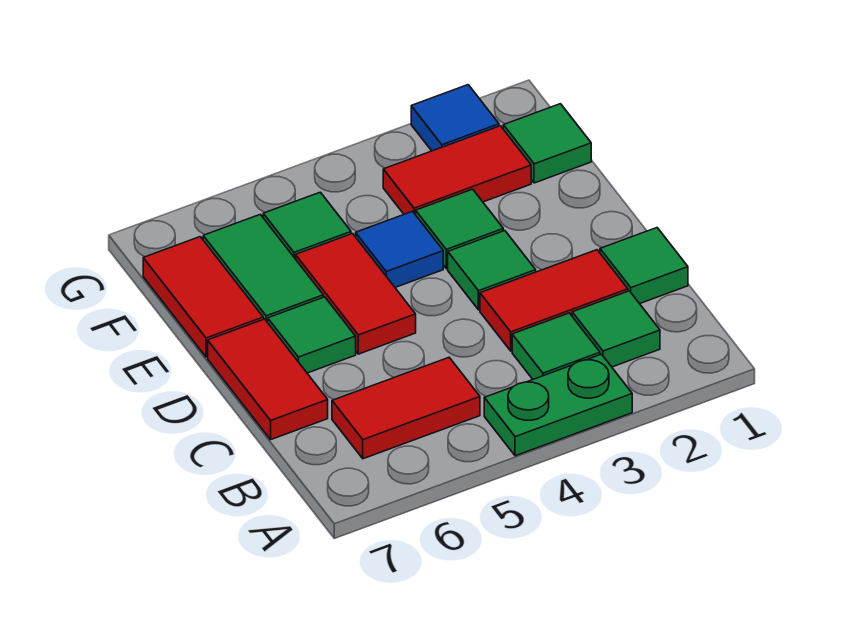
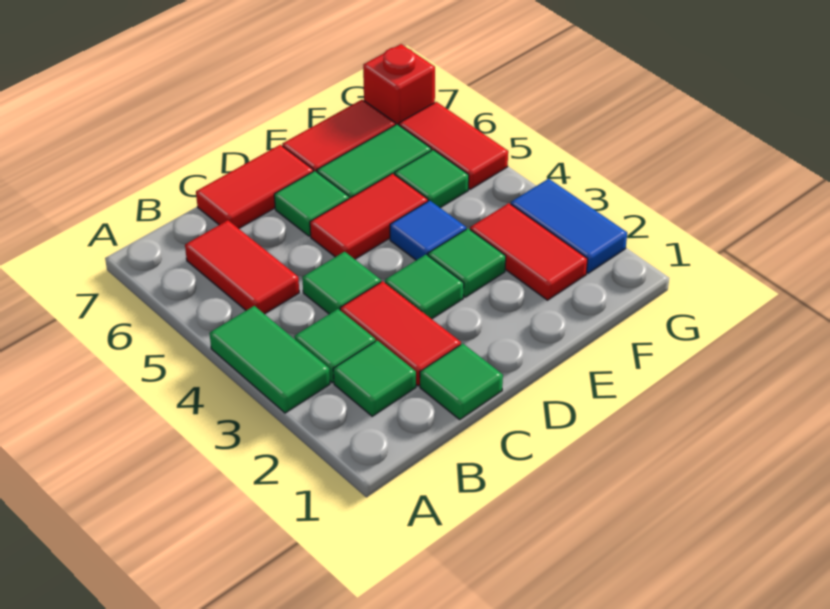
green 1x2 plate [484,354,632,456] -> green 1x2 tile [210,306,330,413]
green 1x1 tile [503,104,591,183] -> green 1x1 tile moved to [302,252,381,314]
blue 1x1 tile [411,85,499,151] -> blue 1x2 tile [511,179,627,273]
none -> red 1x2 tile [399,102,508,189]
none -> red 1x1 brick [363,44,435,125]

